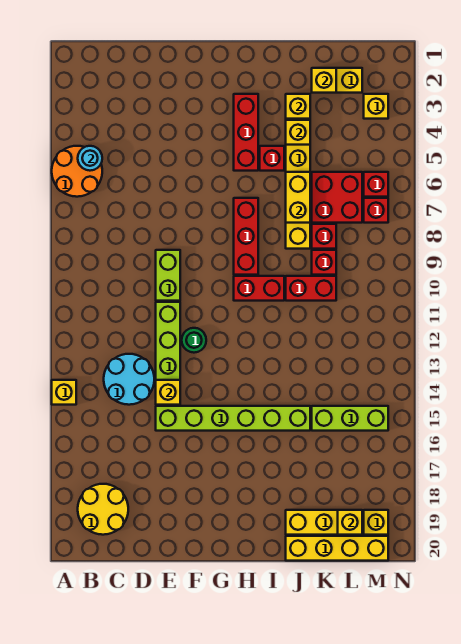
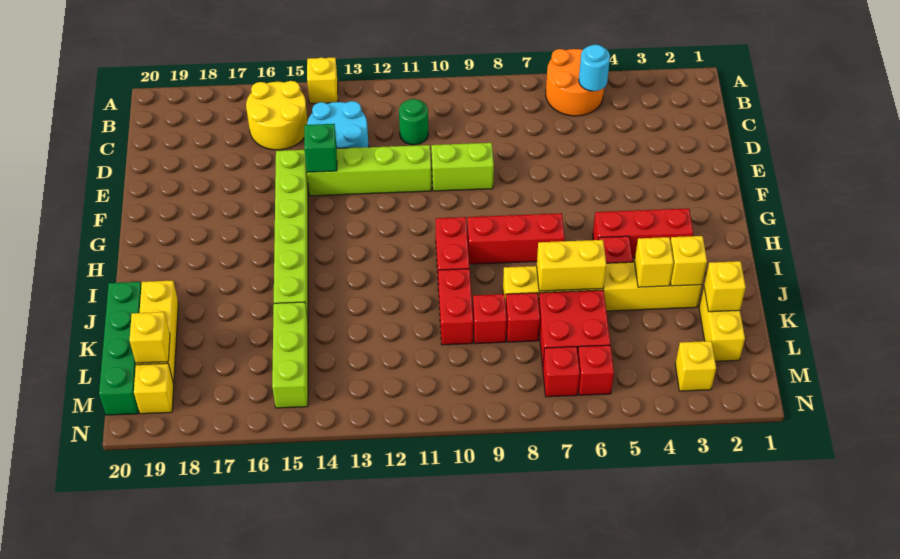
yellow 2x2 round brick [78,484,128,535] -> yellow 2x2 round brick moved to [246,81,308,150]
yellow 1x1 brick [156,380,180,405] -> green 1x1 brick [304,124,337,172]
green 1x1 round brick [182,328,206,353] -> green 1x1 round brick moved to [399,99,428,145]
yellow 1x4 brick [286,536,388,561] -> green 1x4 brick [99,282,141,415]

